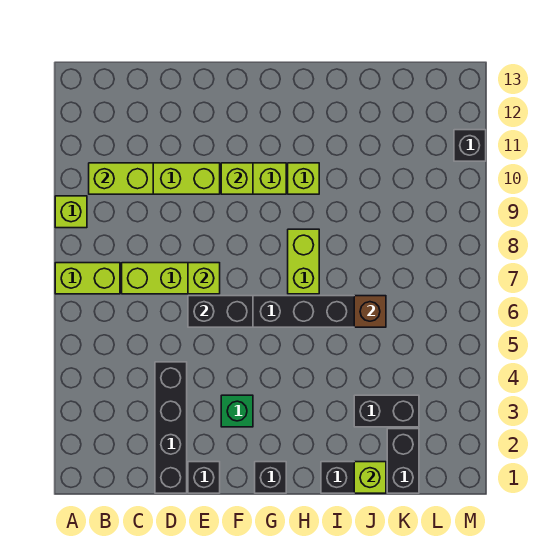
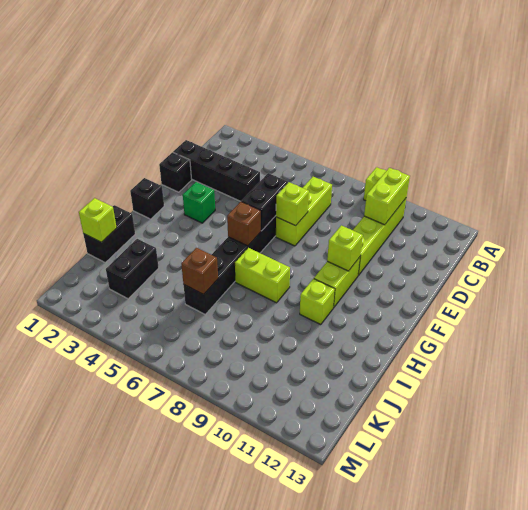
lime 1x2 brick [55,263,120,294] -> none
none -> brown 1x1 brick [227,202,261,246]
black 1x2 brick [387,429,419,493] -> none
black 1x1 brick [454,130,486,161] -> none

